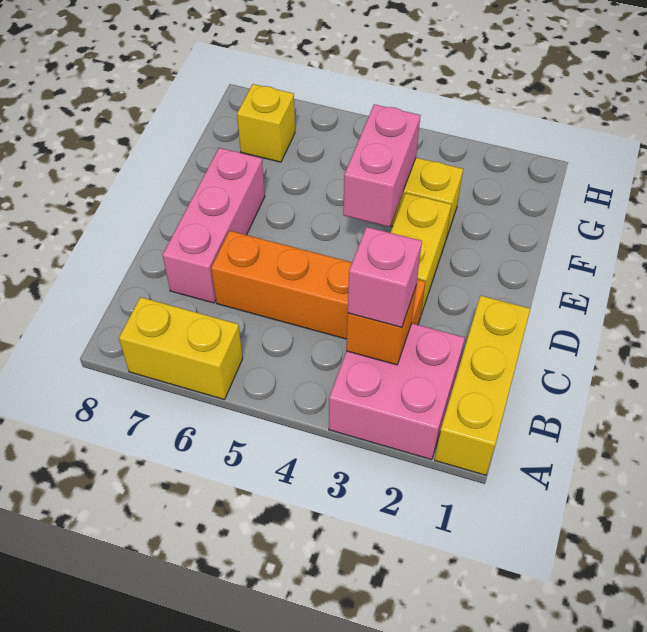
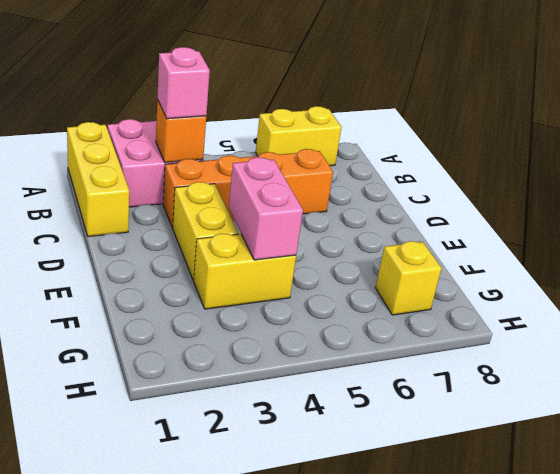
pink 1x3 brick [163,148,265,303] -> none

